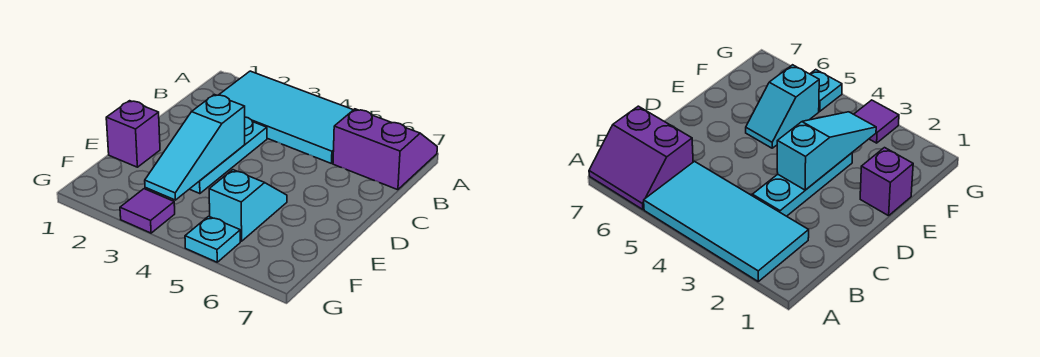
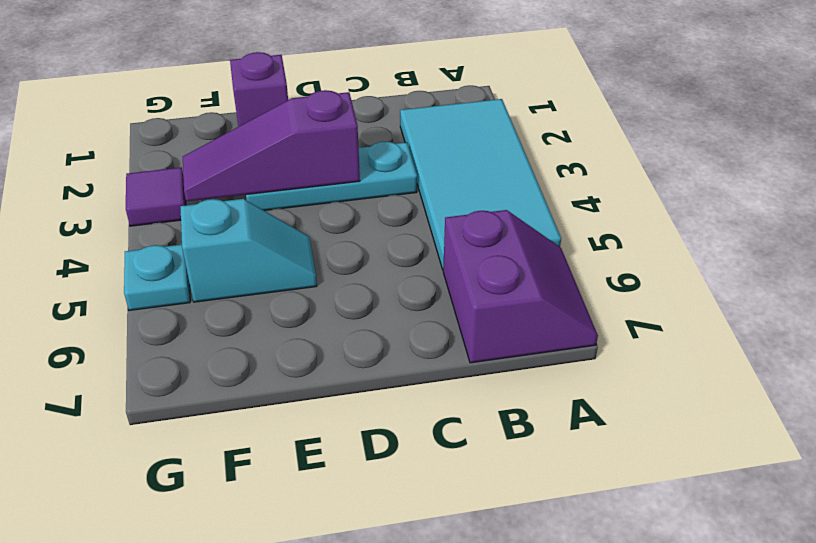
cyan 1x3 slope [145,94,245,200] -> purple 1x3 slope [183,90,360,201]

